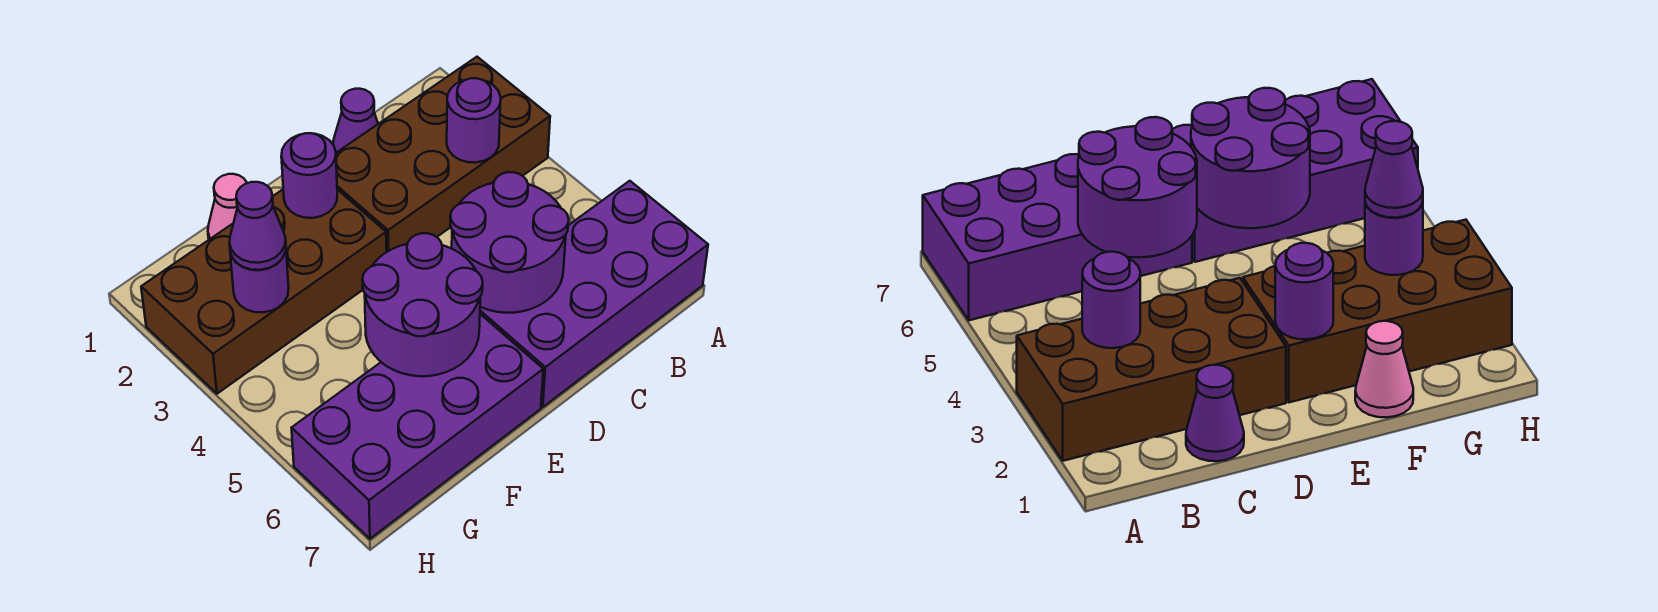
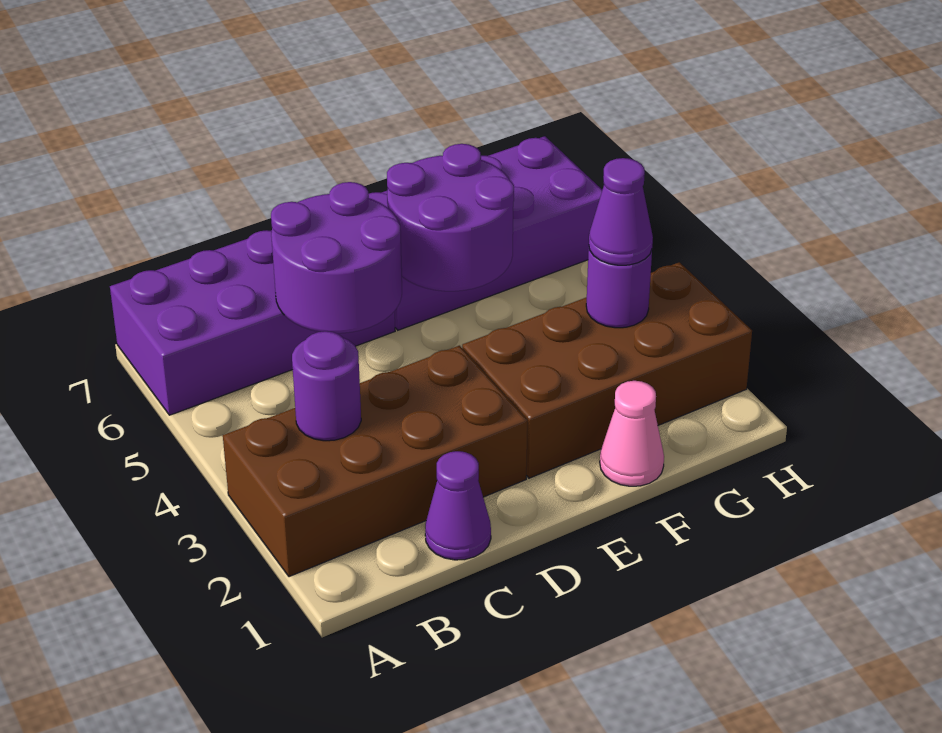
purple 1x1 round brick [281,133,337,218] -> none

